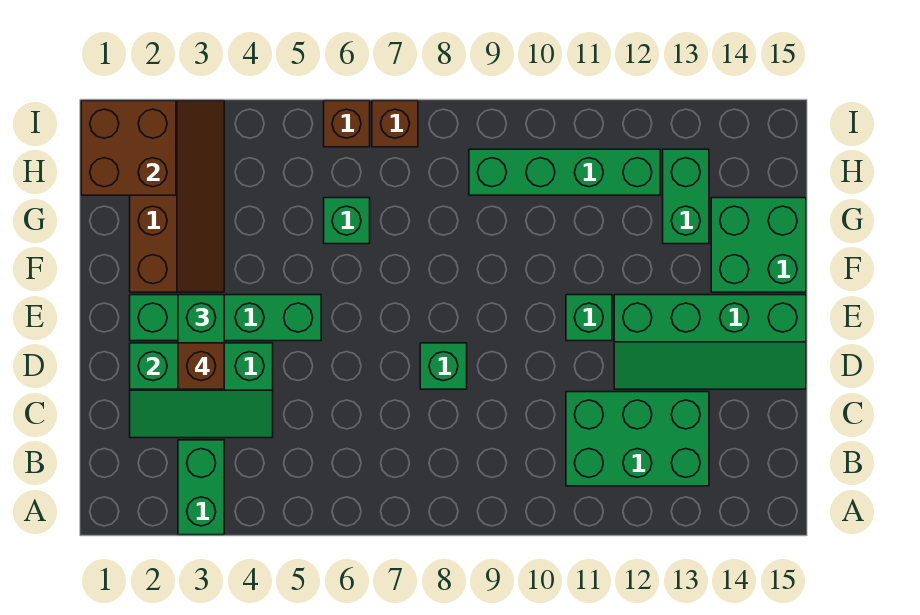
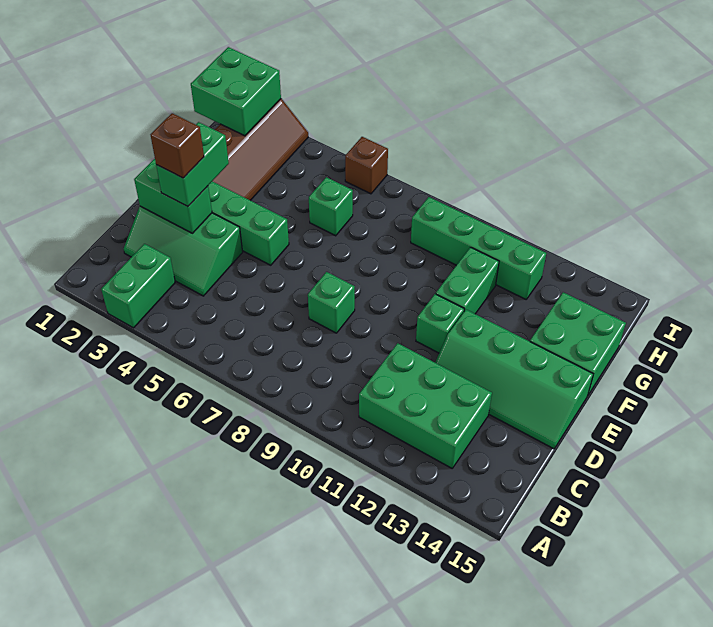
green 1x2 brick [663,149,709,244] -> green 1x2 brick moved to [436,247,499,314]
brown 2x2 brick [81,101,176,195] -> green 2x2 brick [191,47,281,136]
brown 1x1 brick [372,101,418,147] -> none

